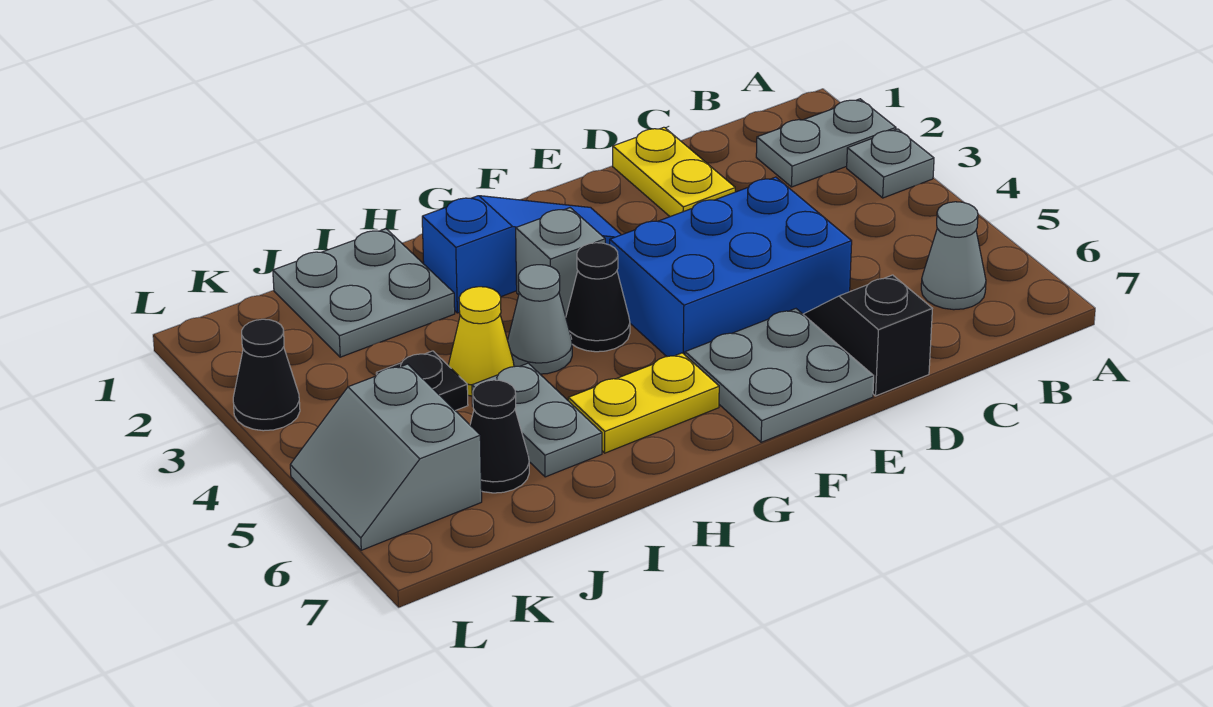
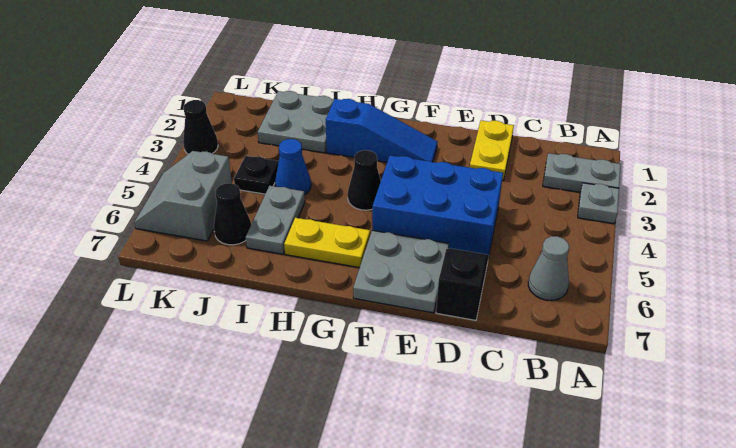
grey 1x1 brick [516,208,605,316] -> none
grey 1x1 cone [508,265,572,374] -> none
yellow 1x1 cone [448,287,514,396] -> blue 1x1 cone [275,139,311,195]

